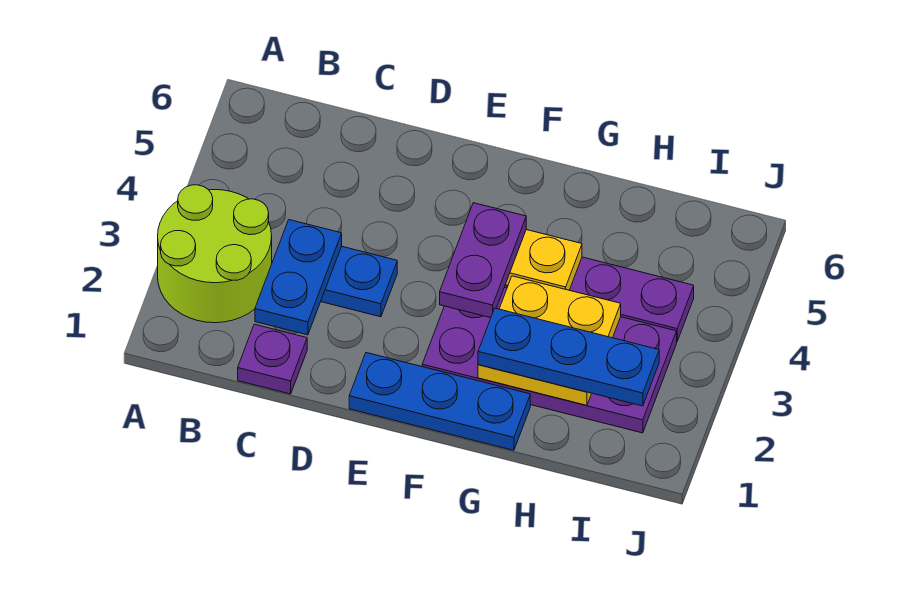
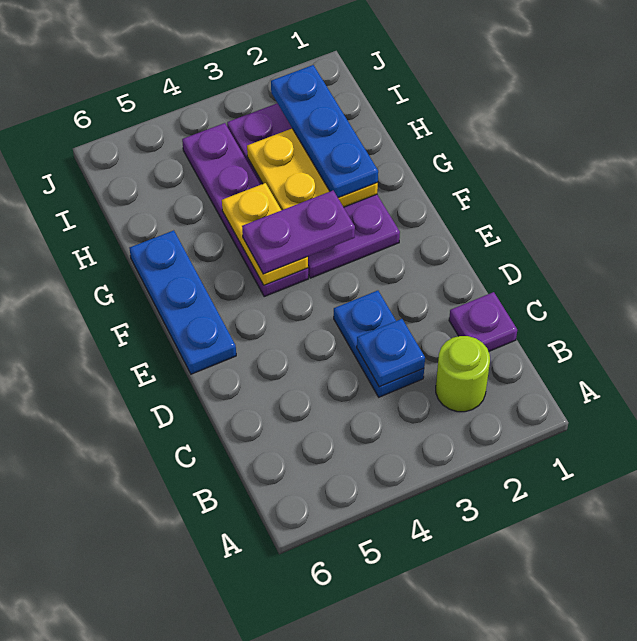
lime 2x2 round brick [158,185,272,323] -> lime 1x1 round brick [436,336,490,412]
blue 1x2 plate [255,220,342,335] -> blue 1x1 plate [357,319,425,387]
blue 1x3 plate [349,353,530,450] -> blue 1x3 plate moved to [129,230,236,374]

